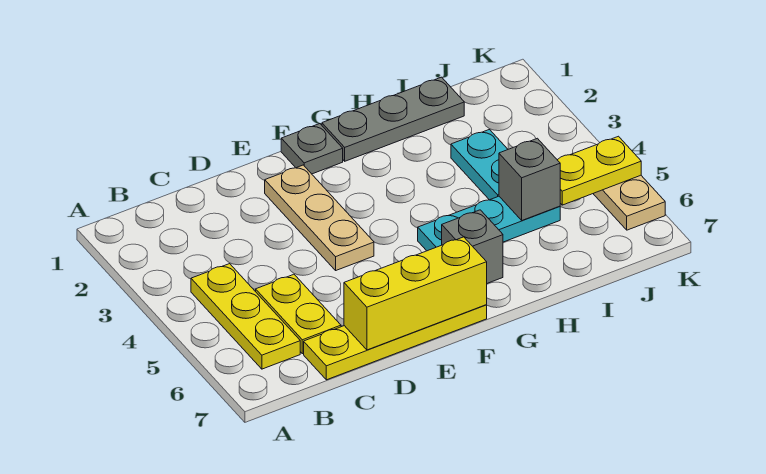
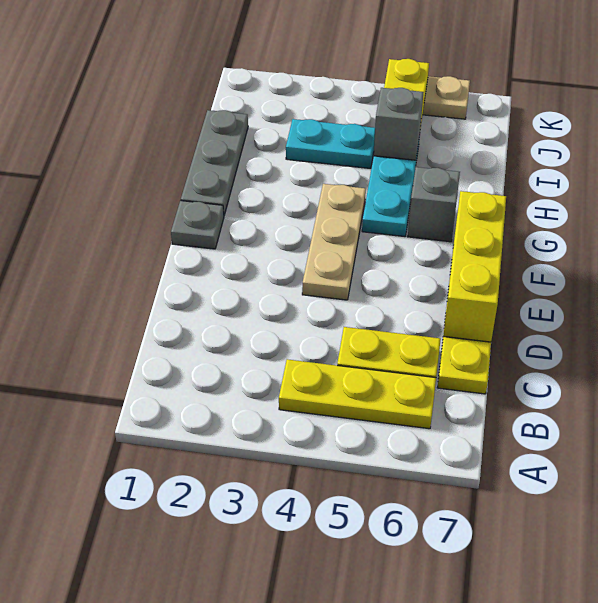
tan 1x3 plate [265,165,374,270] -> tan 1x3 plate turned to [302,184,366,300]

